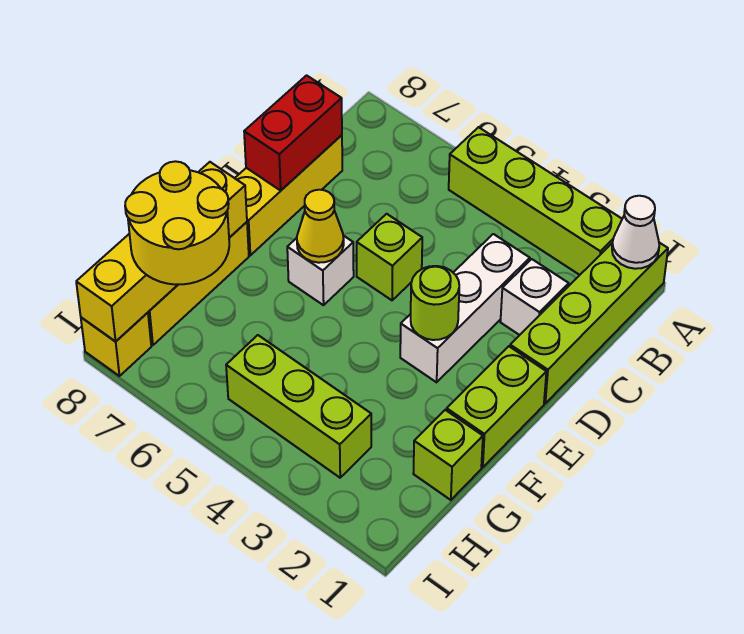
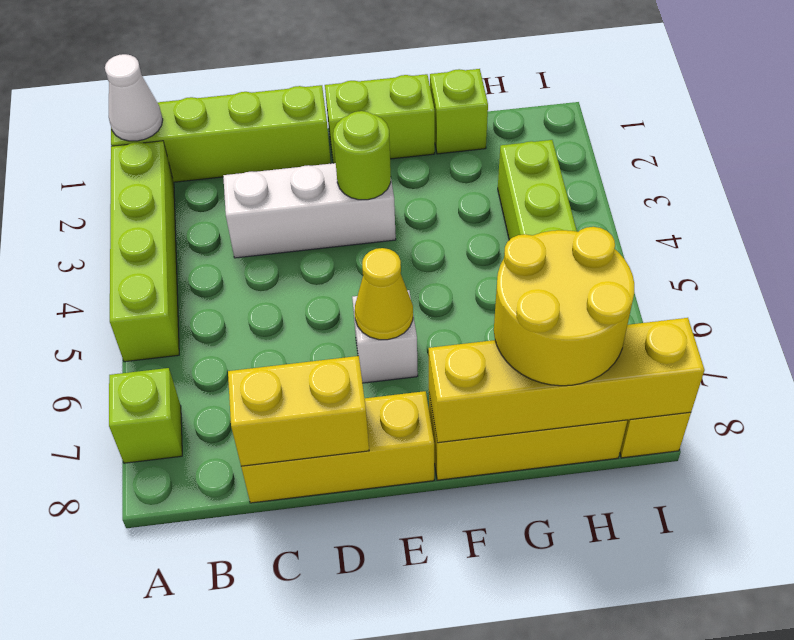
white 1x1 brick [501,259,569,335] -> none
red 1x2 brick [244,75,342,190] -> yellow 1x2 brick [228,356,369,466]
lime 1x1 brick [357,214,422,300] -> lime 1x1 brick moved to [109,368,182,463]

